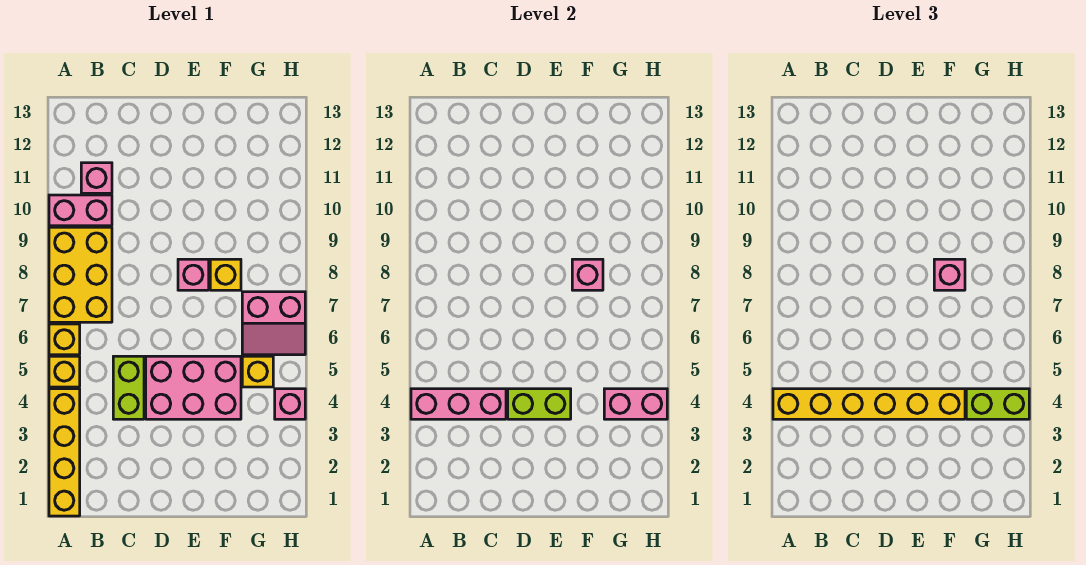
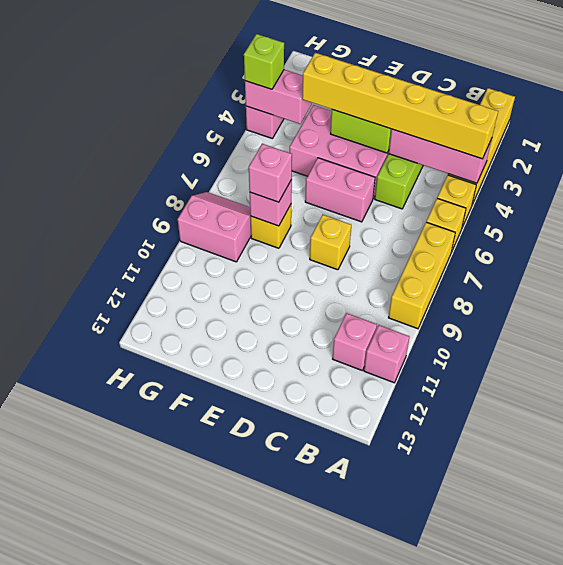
yellow 2x3 brick [49,227,112,322] -> yellow 1x3 brick [389,222,455,329]
pink 1x2 brick [49,195,112,226] -> pink 1x2 brick moved to [305,158,375,222]
pink 1x1 brick [178,259,209,290] -> pink 1x1 brick moved to [364,325,409,383]
lime 1x2 brick [966,389,1029,419] -> lime 1x1 brick [244,34,284,89]
yellow 1x1 brick [242,356,273,387] -> yellow 1x1 brick moved to [310,215,351,270]
pink 2x2 slope [242,292,305,355] -> pink 2x2 slope moved to [177,192,251,262]

